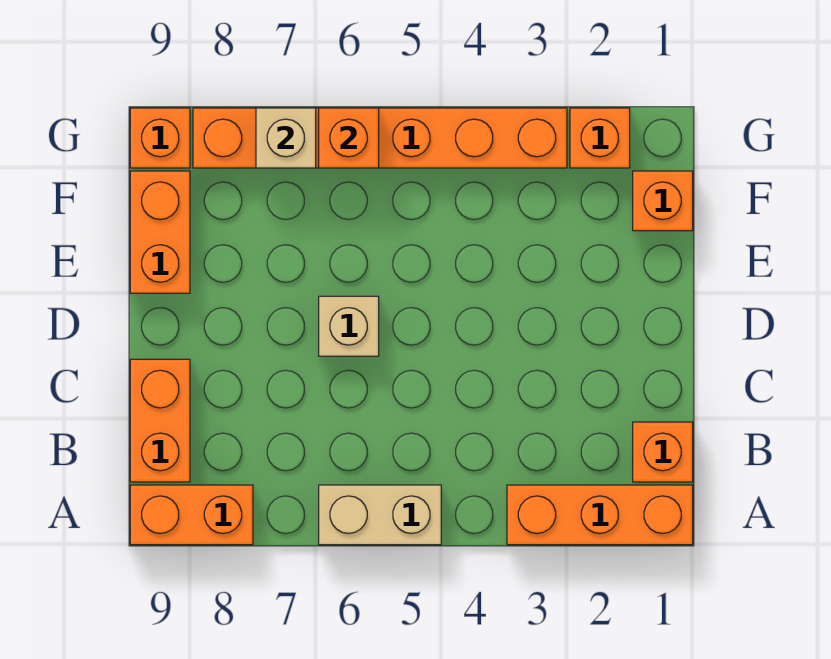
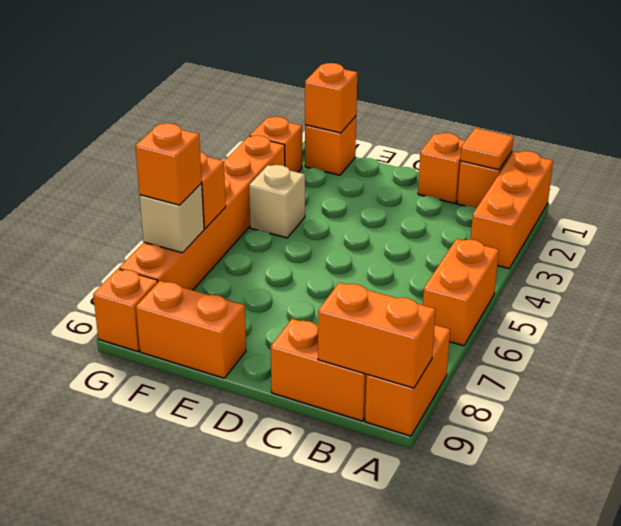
tan 1x2 brick [319,485,441,545] -> orange 1x2 brick [423,239,499,346]
none -> orange 1x2 brick [318,283,436,388]
none -> orange 1x1 tile [460,128,514,170]
none -> orange 1x1 brick [418,133,465,203]
tan 1x1 brick [319,296,379,356] -> tan 1x1 brick moved to [249,165,305,238]
none -> orange 1x1 brick [305,63,357,133]
none -> orange 1x1 brick [135,123,202,205]

